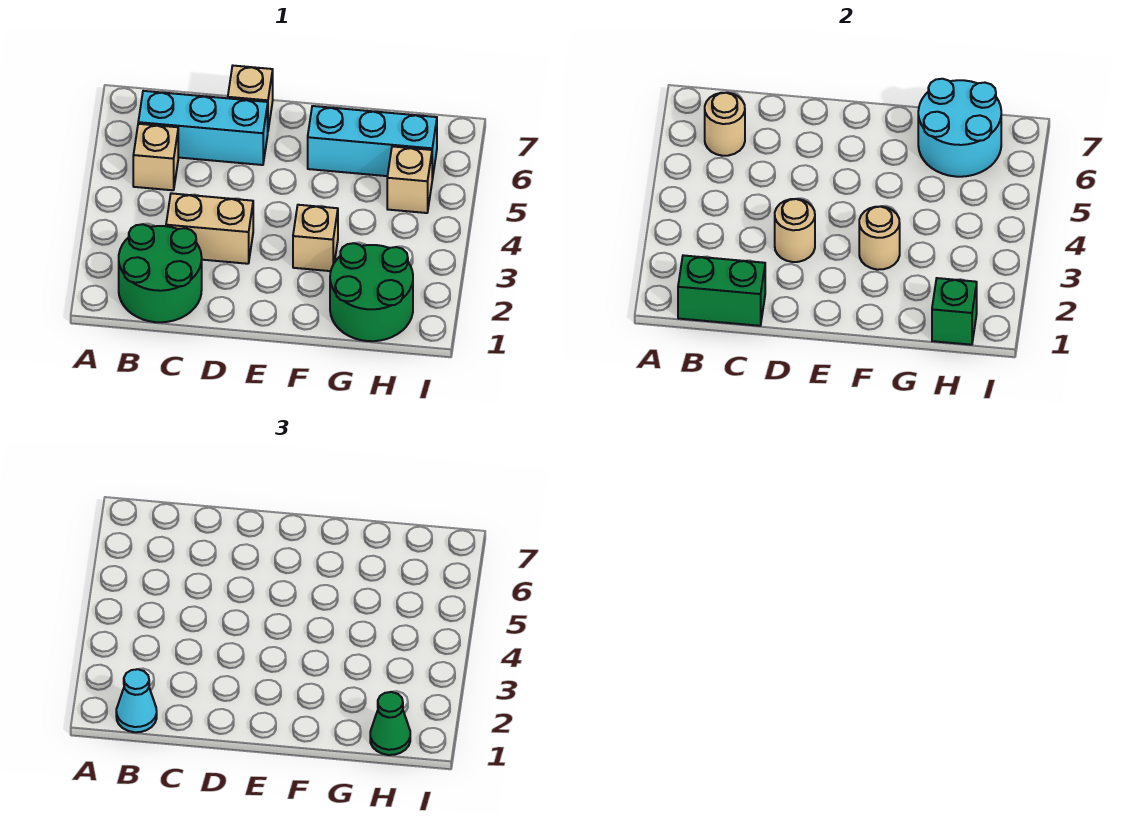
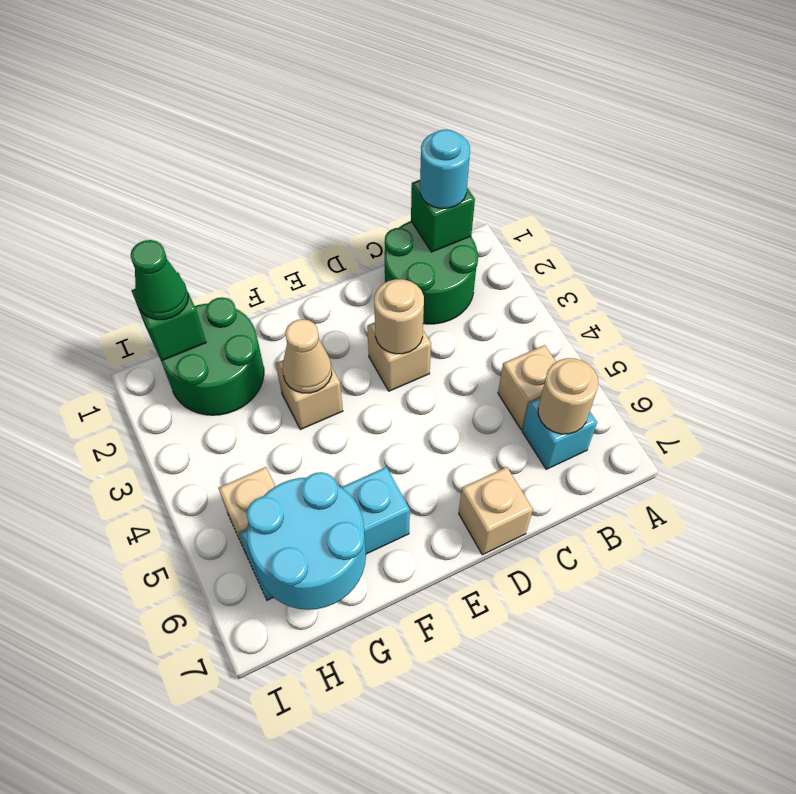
green 1x2 brick [678,255,765,326] -> green 1x1 brick [411,180,475,252]
cyan 1x1 cone [116,669,157,732] -> cyan 1x1 round brick [420,130,470,208]
cyan 1x3 brick [138,91,268,165] -> cyan 1x1 brick [522,398,597,469]
tan 1x2 brick [166,193,253,264] -> tan 1x1 brick [367,322,431,391]
tan 1x1 round brick [859,206,900,270] -> tan 1x1 cone [282,319,332,393]

